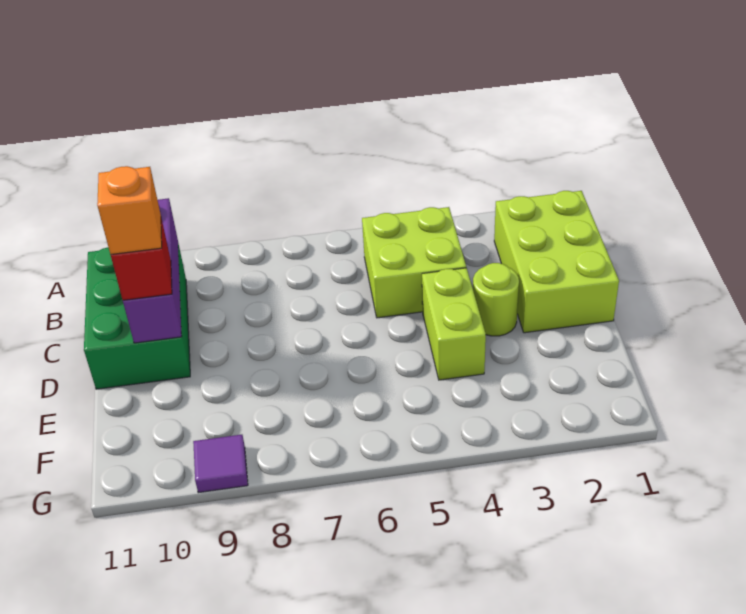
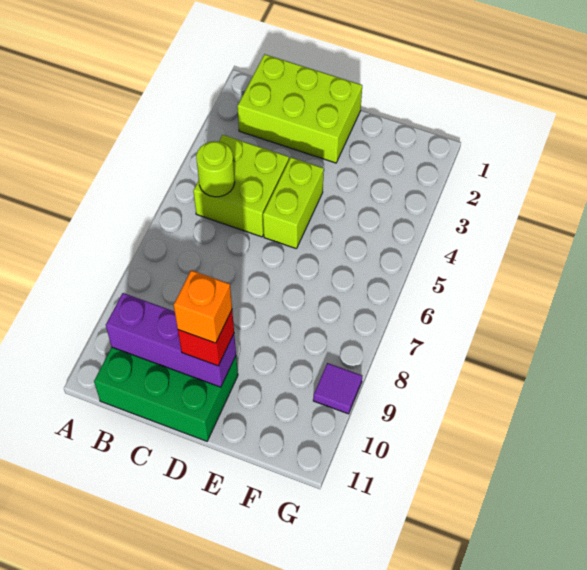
lime 1x1 round brick [473,263,519,336] -> lime 1x1 round brick moved to [196,141,235,197]
lime 1x2 brick [422,268,486,380] -> lime 1x2 brick turned to [263,157,324,249]

